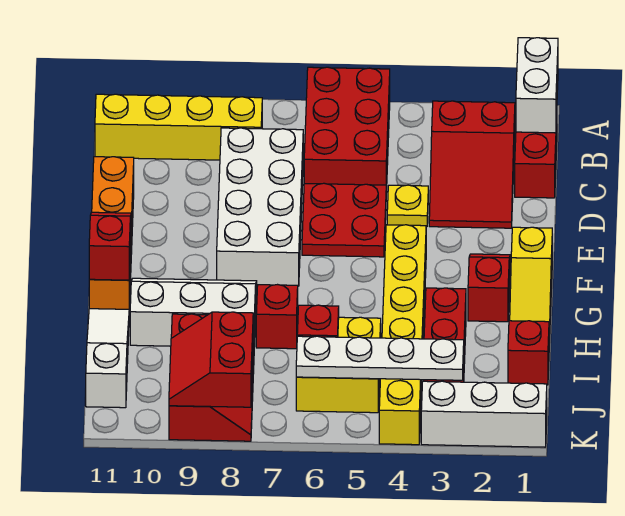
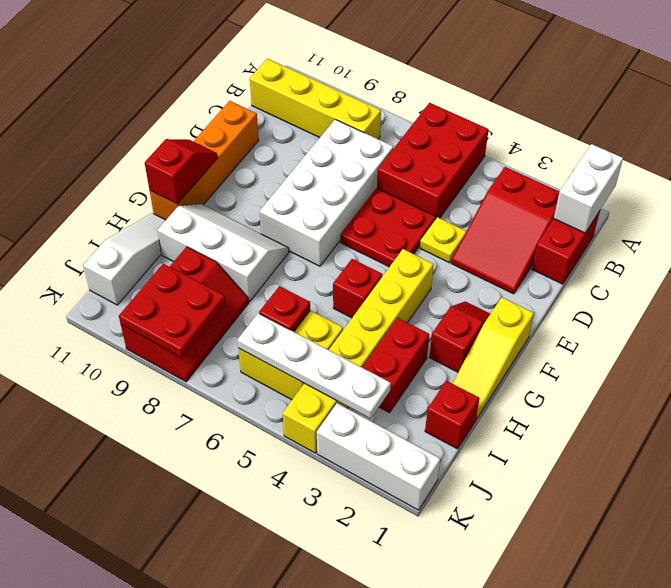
red 1x1 brick [256,285,298,349] -> red 1x1 brick moved to [333,259,382,318]
red 2x2 slope [169,312,253,407] -> red 2x2 plate [119,263,225,357]

